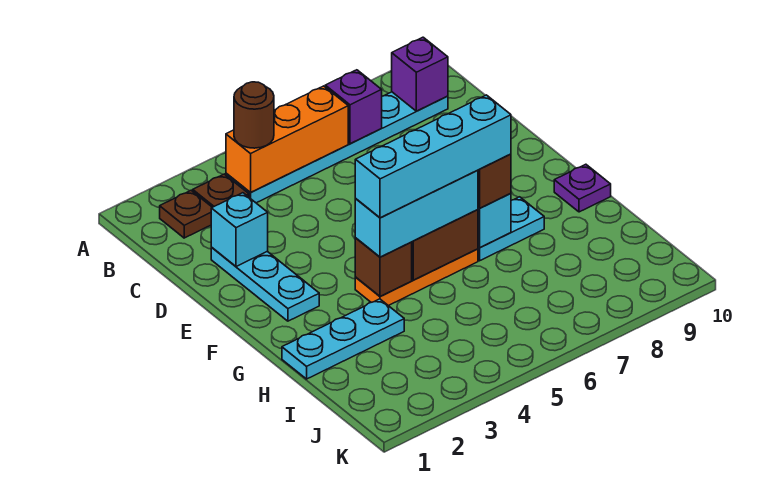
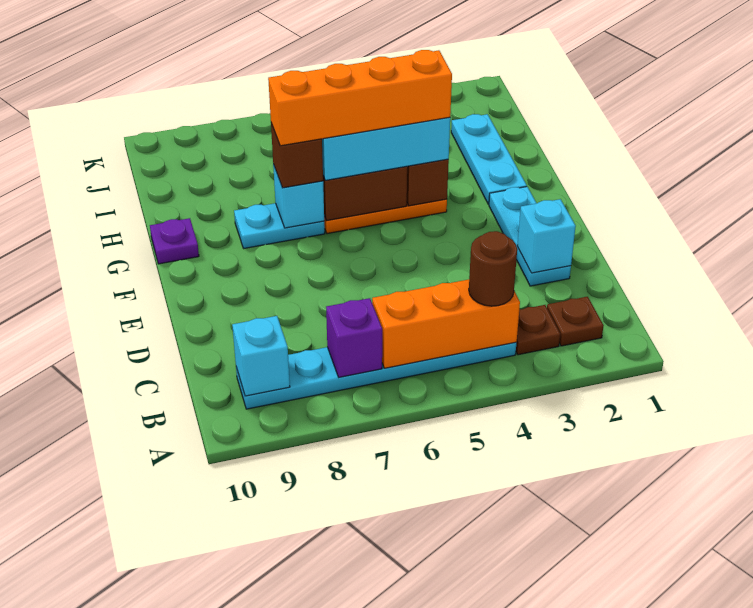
purple 1x1 brick [392,37,448,111] -> cyan 1x1 brick [232,316,290,396]
cyan 1x4 brick [355,95,511,218] -> orange 1x4 brick [268,50,452,146]
cyan 1x3 plate [282,299,404,379] -> cyan 1x3 plate turned to [451,114,527,204]

